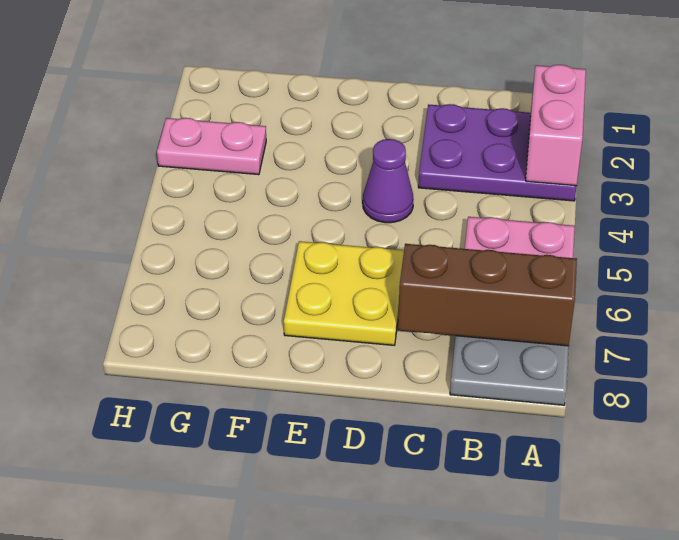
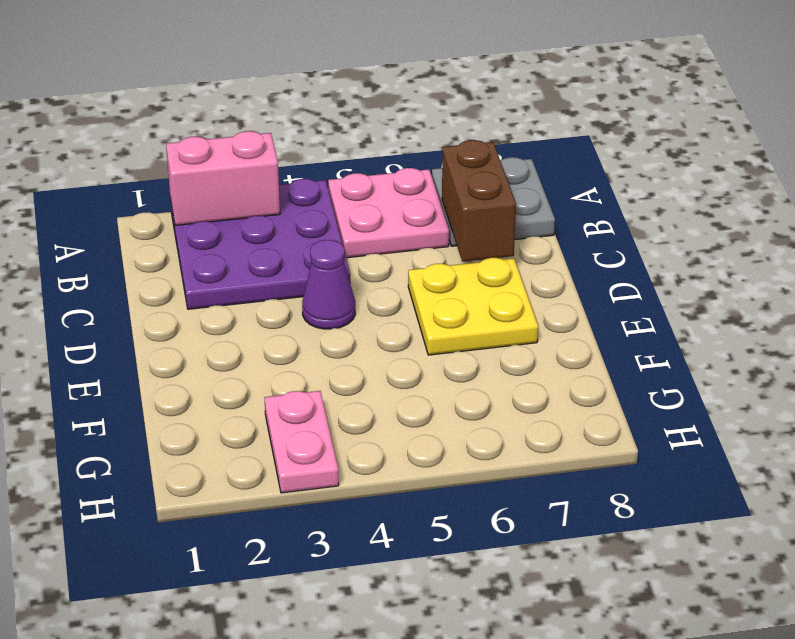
purple 2x3 plate [418,104,577,201] -> purple 3x3 plate [170,179,351,309]
brown 1x3 brick [398,244,577,346] -> brown 1x2 brick [442,140,516,262]

